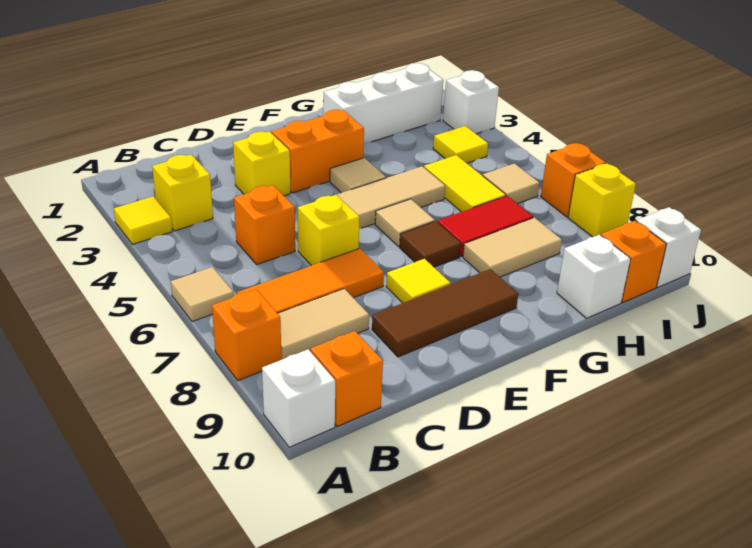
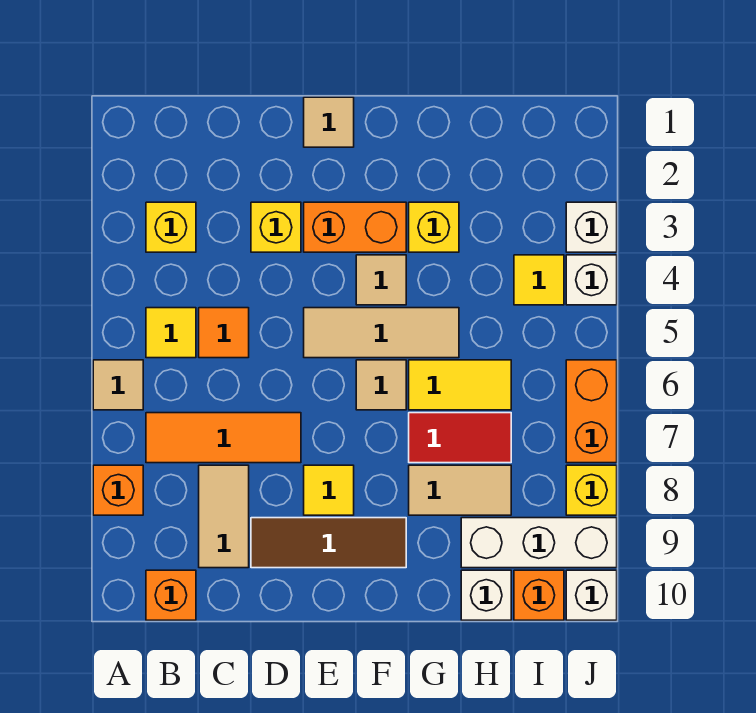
yellow 1x1 tile [114,196,172,244] -> yellow 1x1 tile moved to [146,308,196,358]
white 1x1 brick [262,349,335,447] -> white 1x1 brick moved to [566,255,617,305]
tan 1x2 tile [278,289,369,360] -> tan 1x2 tile turned to [199,465,249,568]
orange 1x1 brick [234,185,295,265] -> orange 1x1 tile [199,308,249,358]
yellow 1x1 brick [298,195,360,266] -> yellow 1x1 brick moved to [409,202,459,252]
brown 1x1 tile [400,221,461,267] -> none
white 1x3 brick [323,63,443,143] -> white 1x3 brick moved to [461,518,617,568]
yellow 1x2 tile [424,155,506,212] -> yellow 1x2 tile turned to [409,360,511,410]
tan 1x1 tile [483,164,540,204] -> tan 1x1 tile moved to [304,97,354,147]
orange 1x1 brick [541,143,606,217] -> orange 1x2 brick [566,360,617,463]

